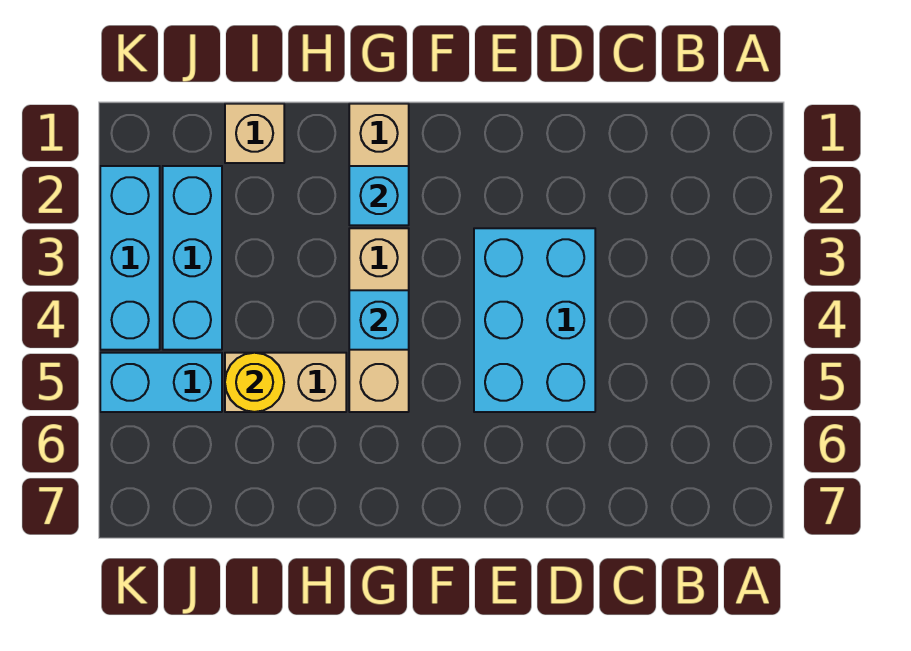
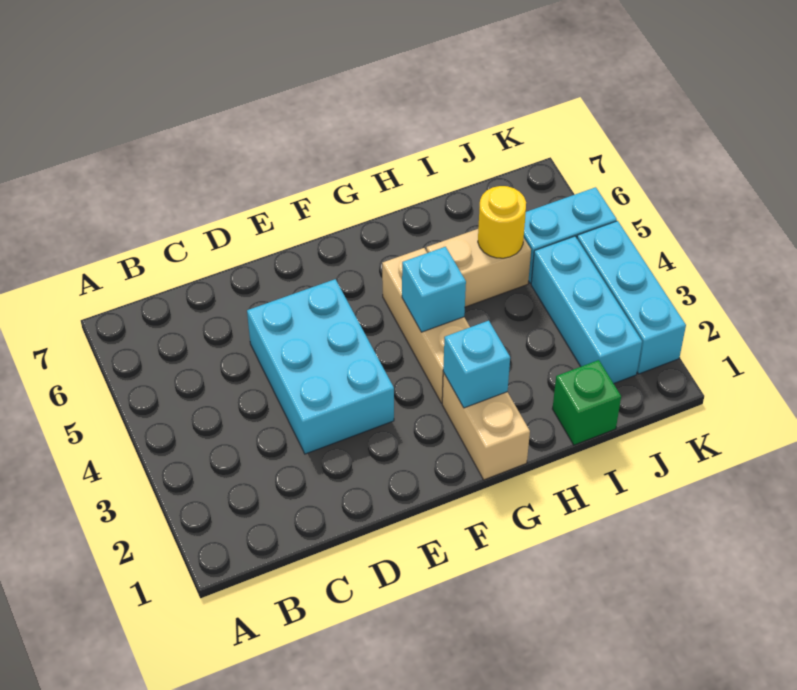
tan 1x1 brick [225,104,284,163] -> green 1x1 brick [552,360,621,445]

